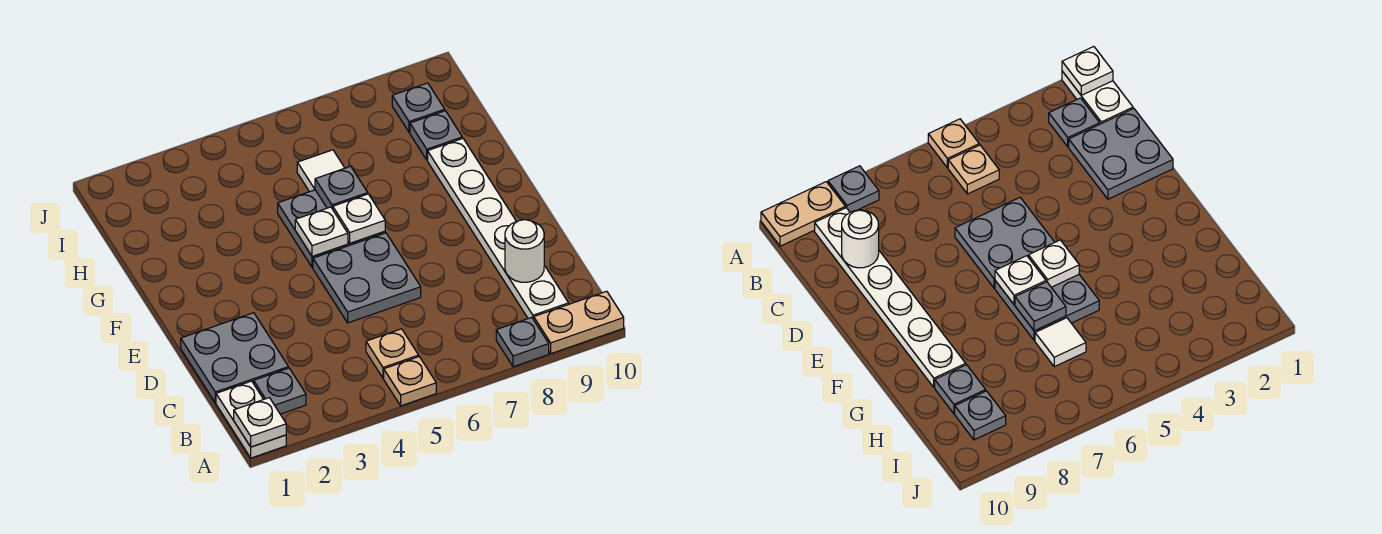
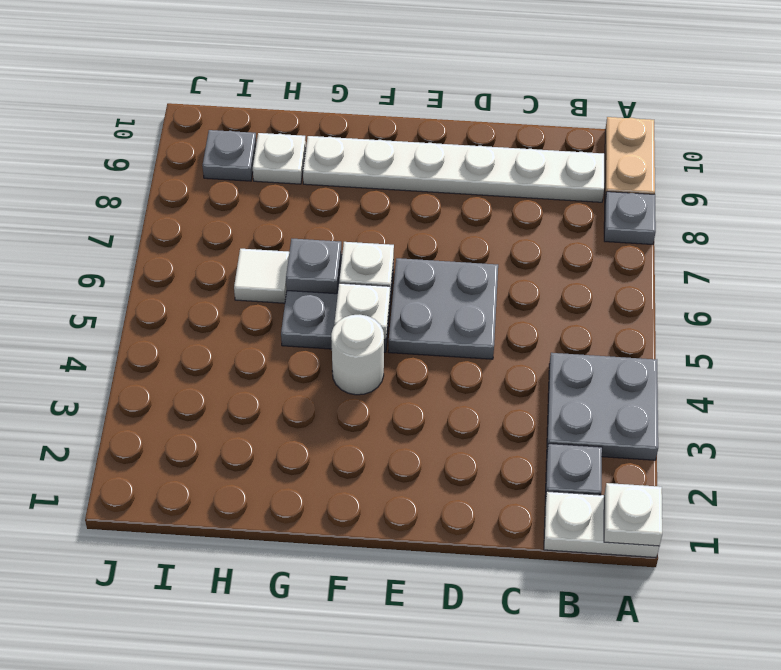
tan 1x1 plate [384,357,436,406] -> none
tan 1x1 plate [366,329,419,378] -> none
grey 2x2 plate [181,313,288,403] -> grey 2x2 plate moved to [547,353,658,460]
white 1x1 round brick [505,220,544,282] -> white 1x1 round brick moved to [331,315,384,395]
grey 1x1 plate [410,111,462,160] -> white 1x1 plate [253,133,306,184]

